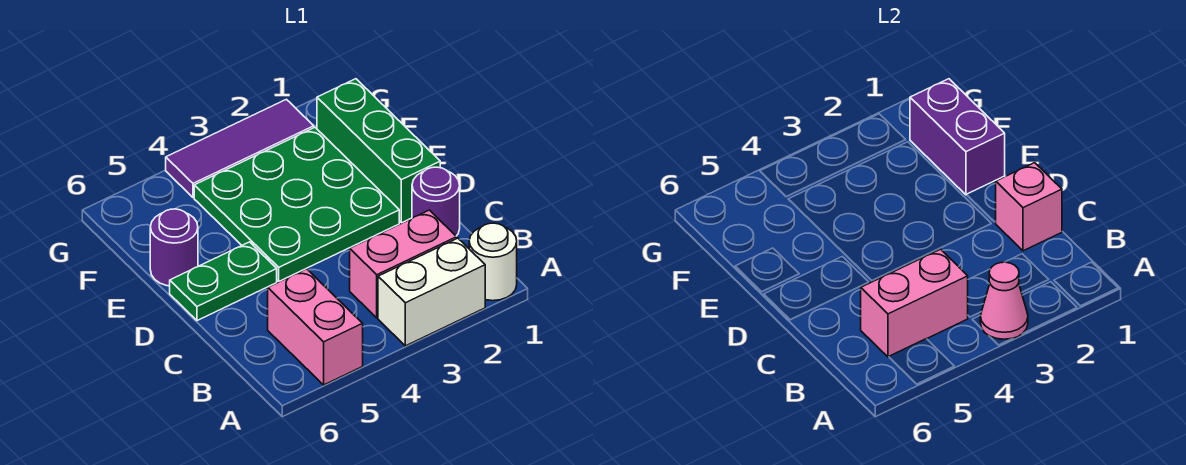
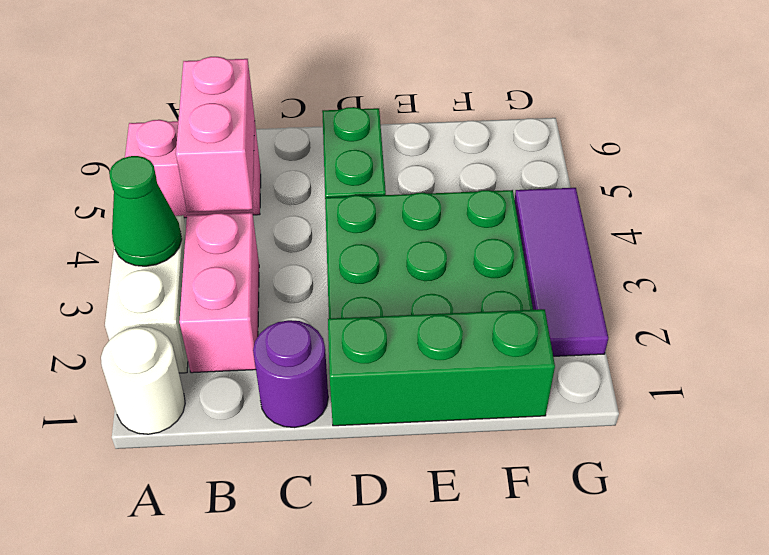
pink 1x1 cone [980,262,1028,339] -> green 1x1 cone [109,156,182,266]
pink 1x1 brick [995,163,1062,251] -> none
purple 1x2 brick [910,79,1005,195] -> none
purple 1x1 round brick [150,209,198,286] -> none

